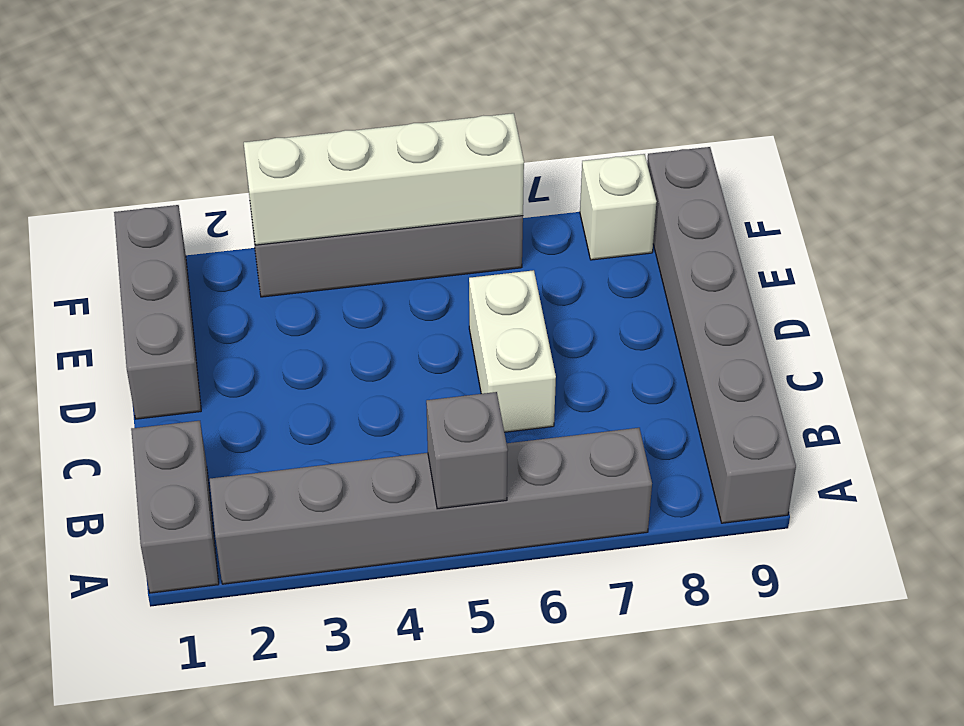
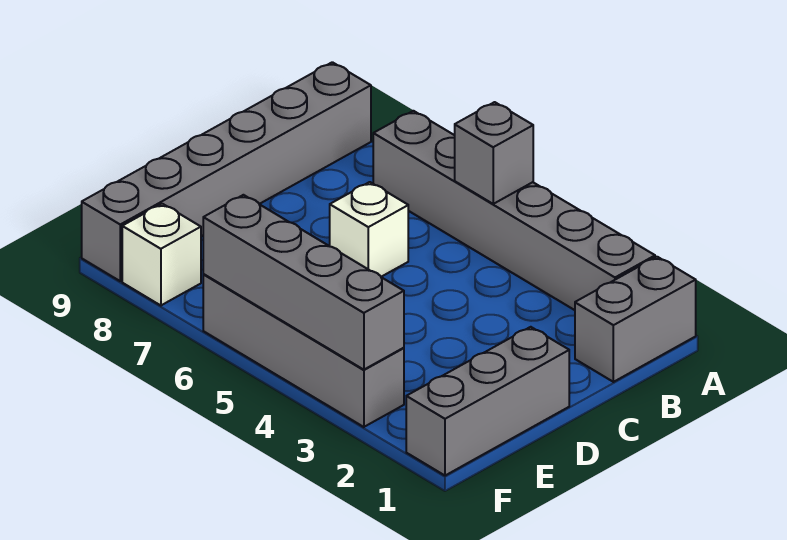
white 1x2 brick [469,270,556,432] -> white 1x1 brick [330,182,408,277]
white 1x4 brick [244,113,524,245] -> grey 1x4 brick [203,195,404,370]

